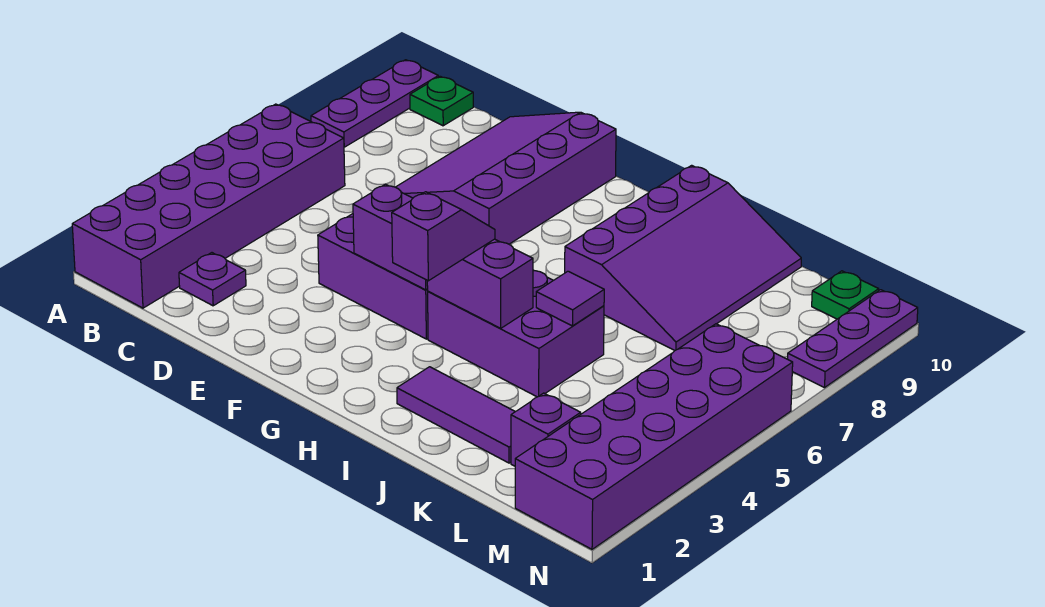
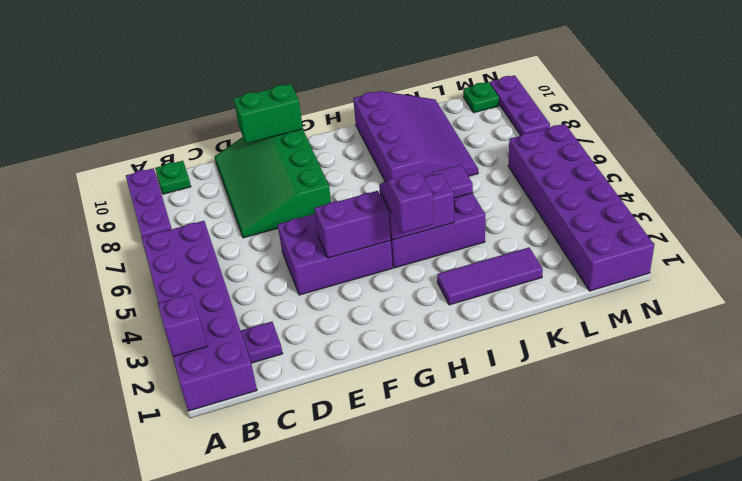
purple 3x4 slope [396,112,616,244] -> green 3x4 slope [215,129,331,238]
none -> green 1x2 brick [234,84,303,144]
purple 1x1 brick [511,393,581,466] -> purple 1x1 brick moved to [158,294,207,357]

